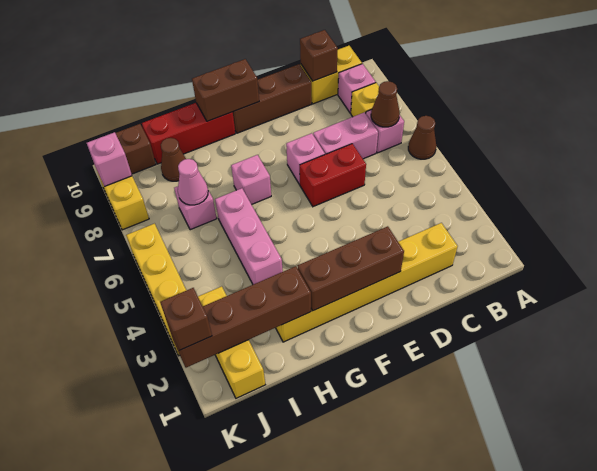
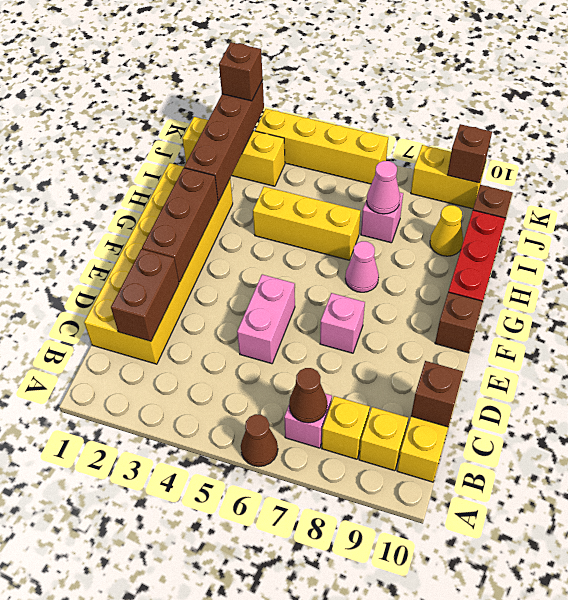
pink 1x1 brick [338,64,376,113] -> yellow 1x1 brick [359,407,408,471]
yellow 1x6 brick [276,223,458,342] -> yellow 2x6 brick [84,163,233,364]
pink 1x2 brick [313,112,378,159] -> pink 1x2 brick moved to [237,275,295,364]
red 1x2 brick [300,144,366,207] -> none
brown 1x3 brick [233,64,312,133] -> brown 1x1 brick [435,292,483,353]
brown 1x2 brick [192,59,259,121] -> brown 1x2 brick moved to [111,249,179,341]
pink 1x1 brick [231,155,271,205] -> pink 1x1 cone [345,241,379,292]
pink 1x3 brick [215,188,283,285] -> yellow 1x3 brick [253,187,361,260]
brown 1x1 cone [161,138,186,181] -> yellow 1x1 cone [430,205,463,256]
pink 1x1 brick [87,132,132,187] -> brown 1x1 brick [447,124,492,183]

